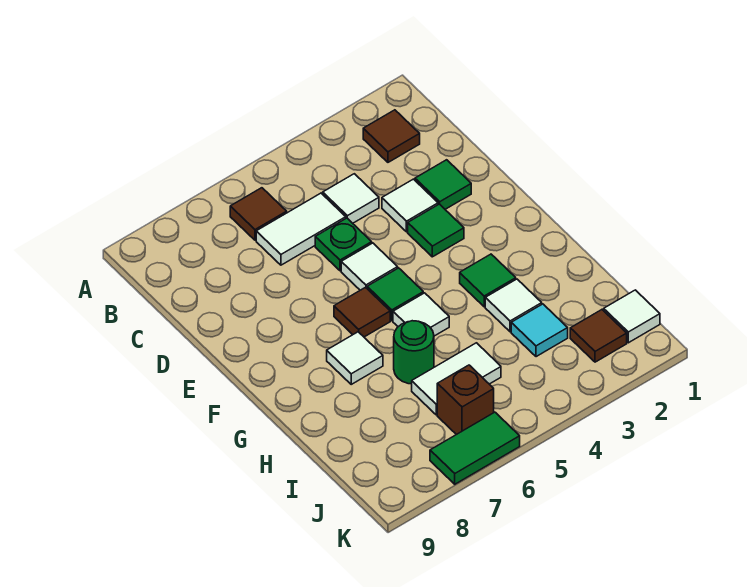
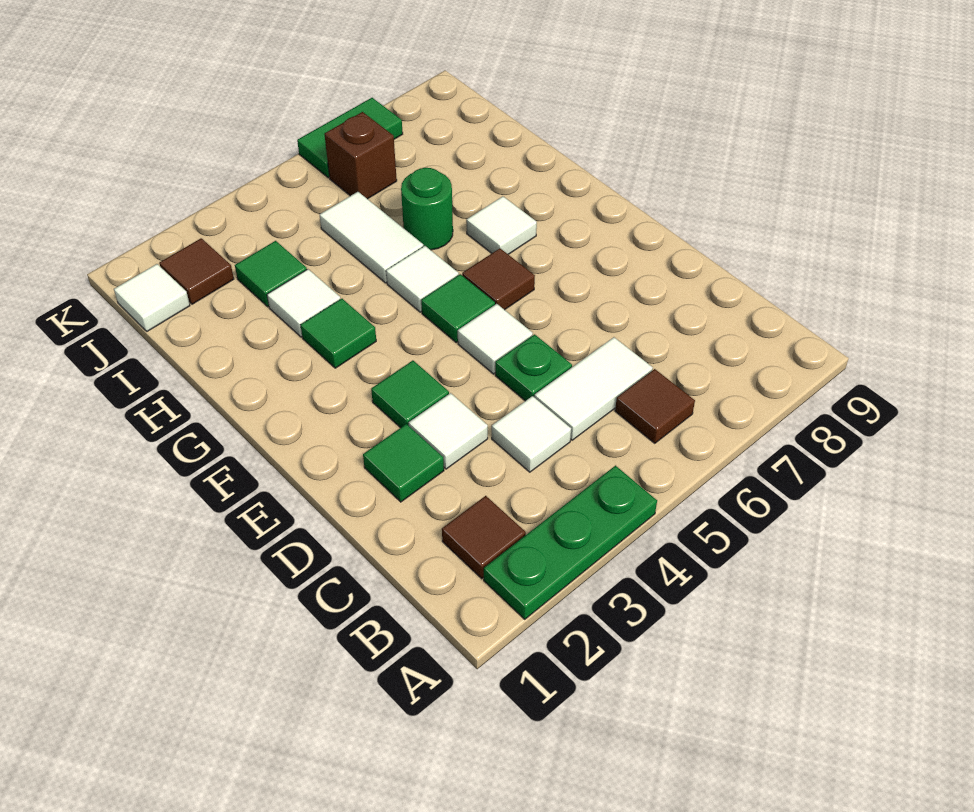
none -> green 1x3 plate [484,466,657,619]
cyan 1x1 tile [511,304,568,357] -> green 1x1 tile [235,241,307,307]
white 1x2 tile [412,343,501,415] -> white 1x2 tile turned to [320,192,423,283]

